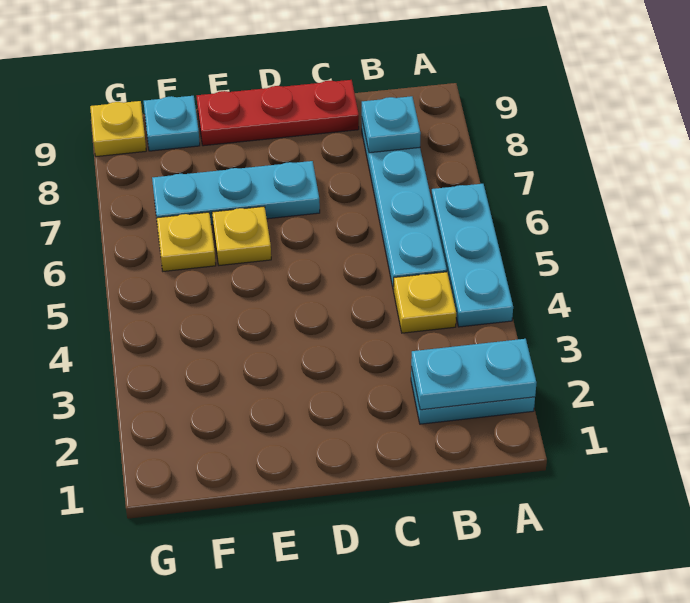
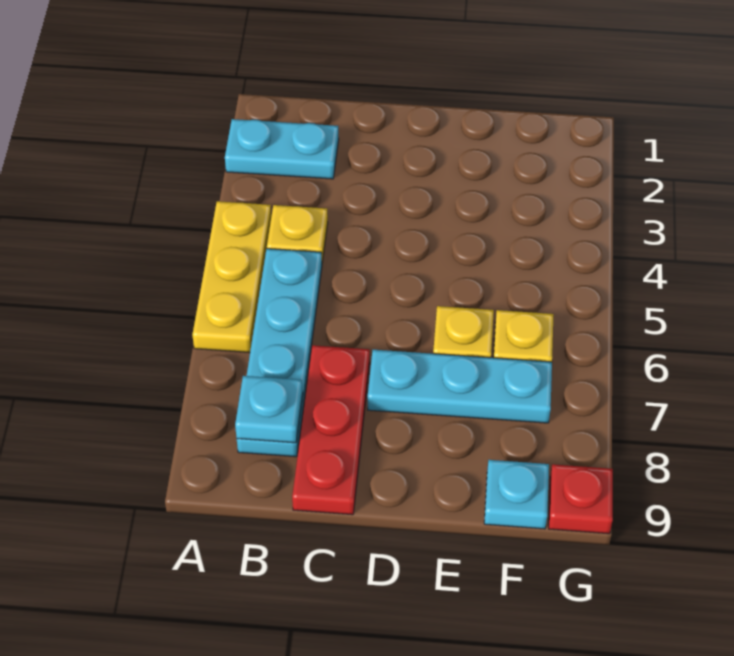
cyan 1x2 plate [411,339,536,410] -> none
cyan 1x3 plate [431,184,513,327] -> yellow 1x3 plate [192,201,271,353]
red 1x3 plate [197,80,359,146] -> red 1x3 plate turned to [292,345,370,515]
yellow 1x1 plate [90,101,146,157] -> red 1x1 plate [549,464,613,534]

